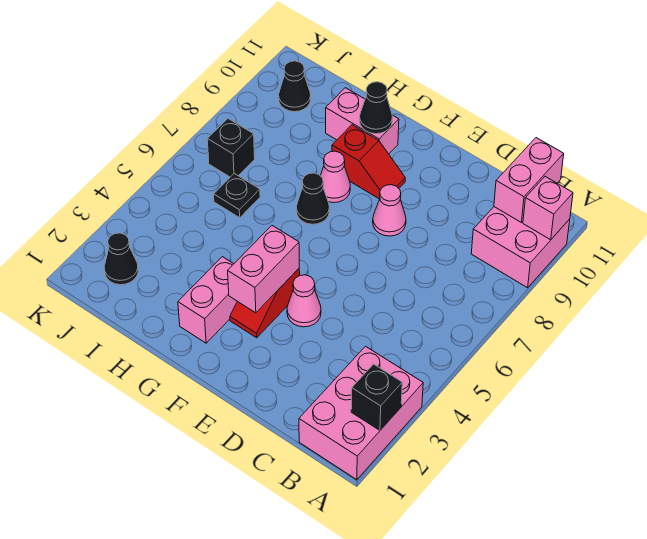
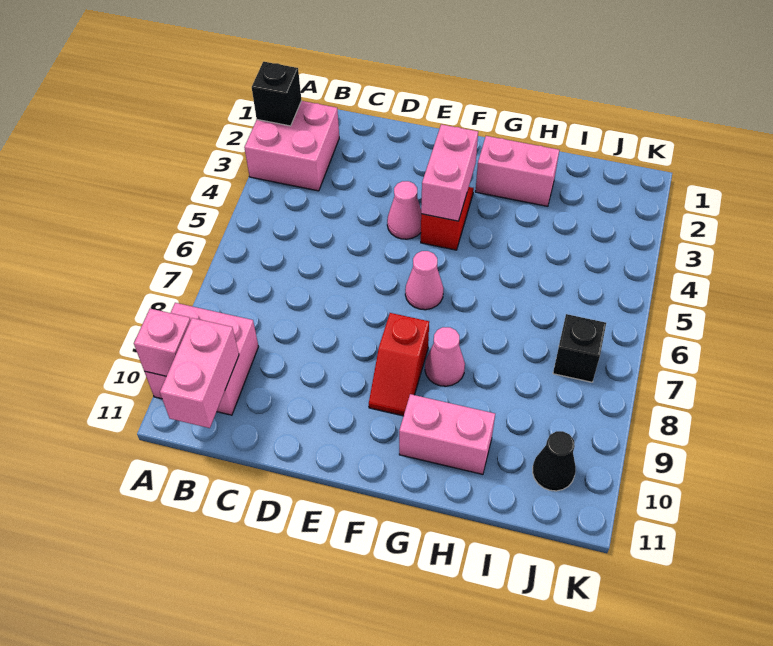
pink 2x3 brick [299,346,423,480] -> pink 2x2 brick [244,101,339,191]
pink 1x1 cone [373,185,406,236] -> pink 1x1 cone moved to [405,251,444,310]
red 1x2 slope [332,125,405,199] -> red 1x2 slope turned to [369,313,429,416]
pink 1x2 brick [178,257,237,343] -> pink 1x2 brick turned to [475,136,559,206]
black 1x1 cone [296,173,329,224] -> none
black 1x1 cone [360,82,392,134] -> none
black 1x1 plate [214,173,260,218] -> none
black 1x1 cone [104,233,138,285] -> none

